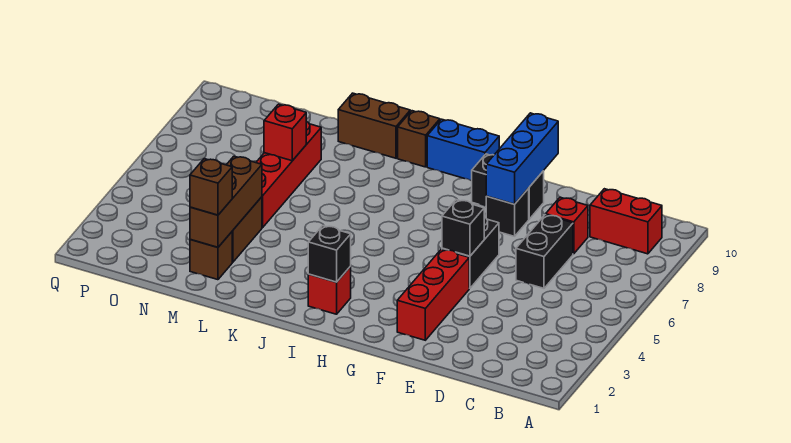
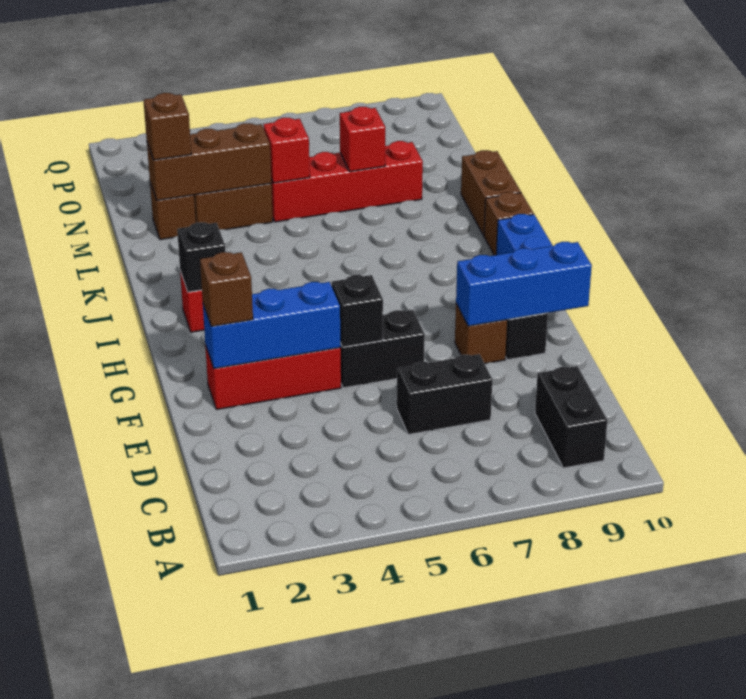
red 1x2 brick [590,189,662,254] -> black 1x2 brick [535,366,607,468]
red 1x1 brick [546,197,588,254] -> red 1x1 brick moved to [263,118,310,183]
none -> blue 1x3 brick [203,282,341,369]
none -> brown 1x1 brick [200,252,253,326]
black 1x1 brick [486,188,529,236] -> brown 1x1 brick [455,304,507,364]

